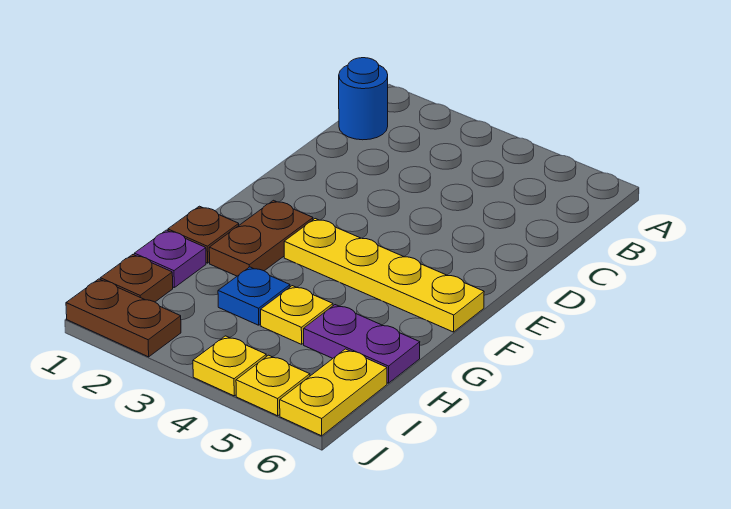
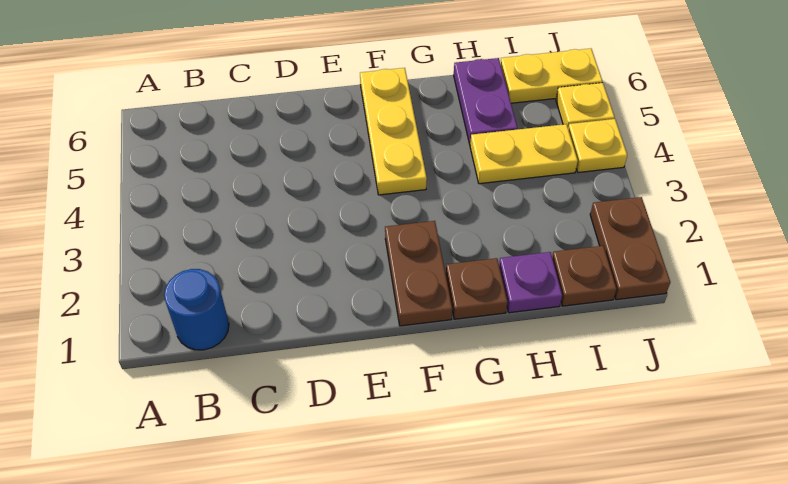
brown 1x2 plate [209,200,313,276] -> brown 1x2 plate turned to [385,221,452,326]
yellow 1x4 plate [284,219,484,332] -> yellow 1x3 plate [360,68,427,195]
blue 1x1 plate [218,267,290,325] -> none
yellow 1x1 plate [261,286,333,344] -> yellow 1x2 plate [470,124,578,184]

